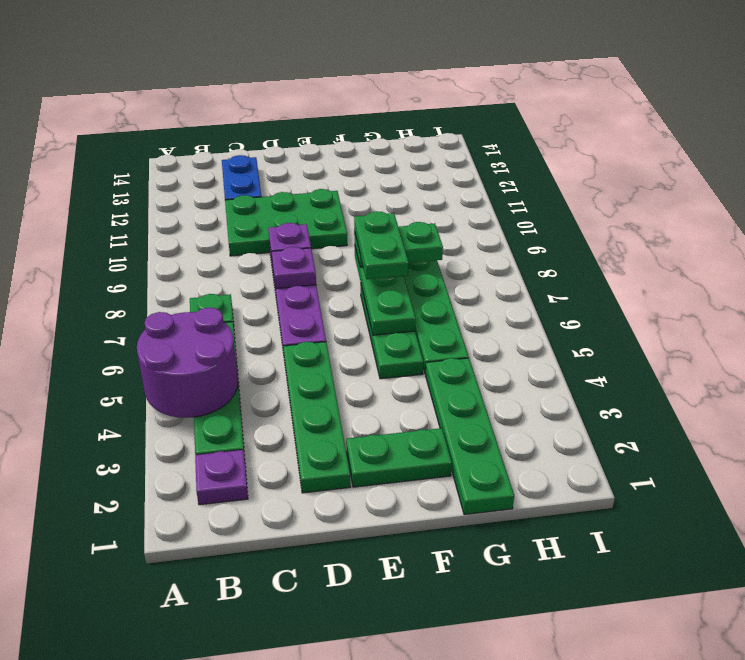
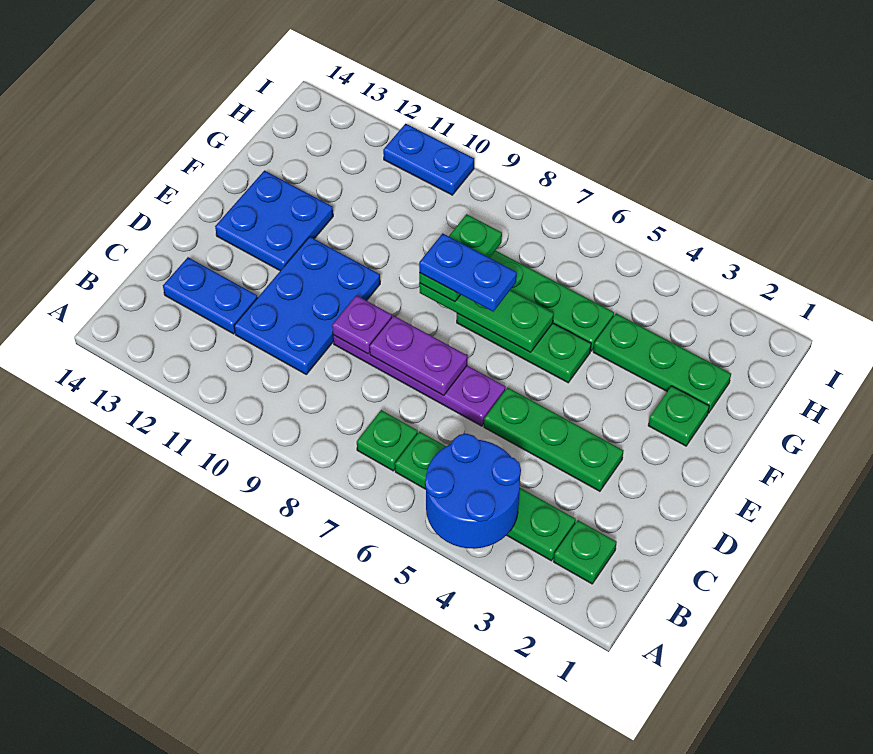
purple 2x2 round brick [137,308,238,418] -> blue 2x2 round brick [425,434,521,549]
purple 1x1 plate [195,450,248,505] -> green 1x1 plate [554,520,617,584]
green 2x3 plate [225,189,347,256] -> blue 2x3 plate [234,237,380,374]
green 1x4 plate [283,342,351,493] -> green 1x3 plate [484,387,624,491]
purple 1x1 plate [272,247,316,289] -> purple 1x2 plate [370,316,468,396]
green 1x2 plate [346,428,452,487] -> green 1x1 plate [648,386,709,446]
none -> blue 2x2 plate [215,171,333,271]
green 1x2 plate [354,211,409,279] -> blue 1x2 plate [419,233,517,311]
green 1x4 plate [426,358,514,515] -> green 1x3 plate [593,314,731,413]
none -> blue 1x2 plate [383,124,474,195]

